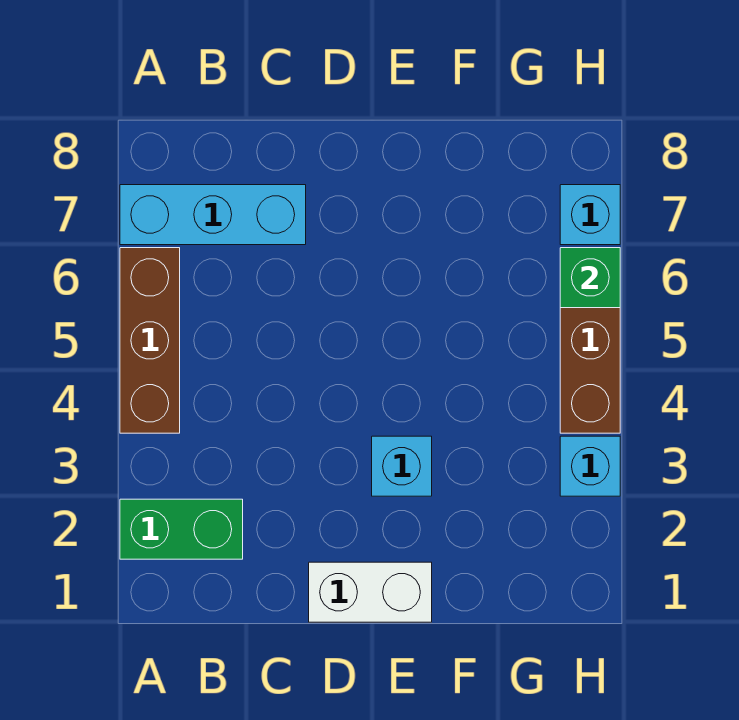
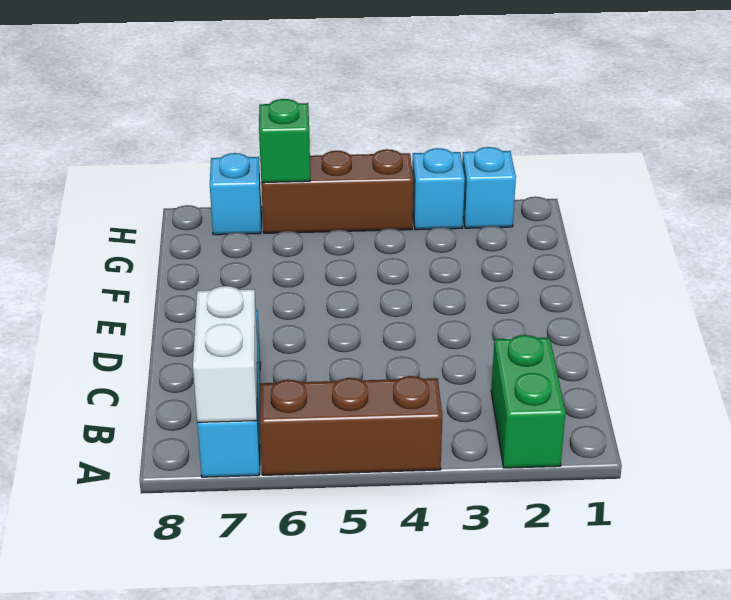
white 1x2 brick [309,562,432,622] -> white 1x2 brick moved to [193,286,257,422]
cyan 1x1 brick [372,436,432,496] -> cyan 1x1 brick moved to [462,147,516,228]

